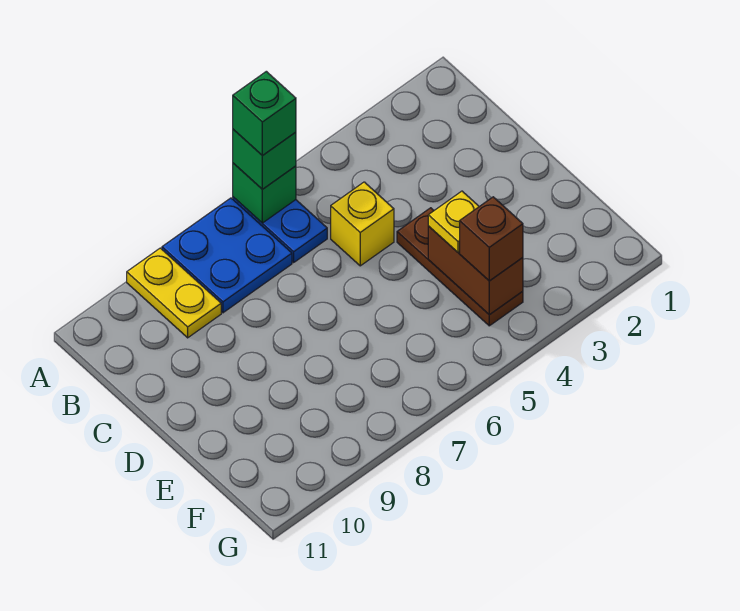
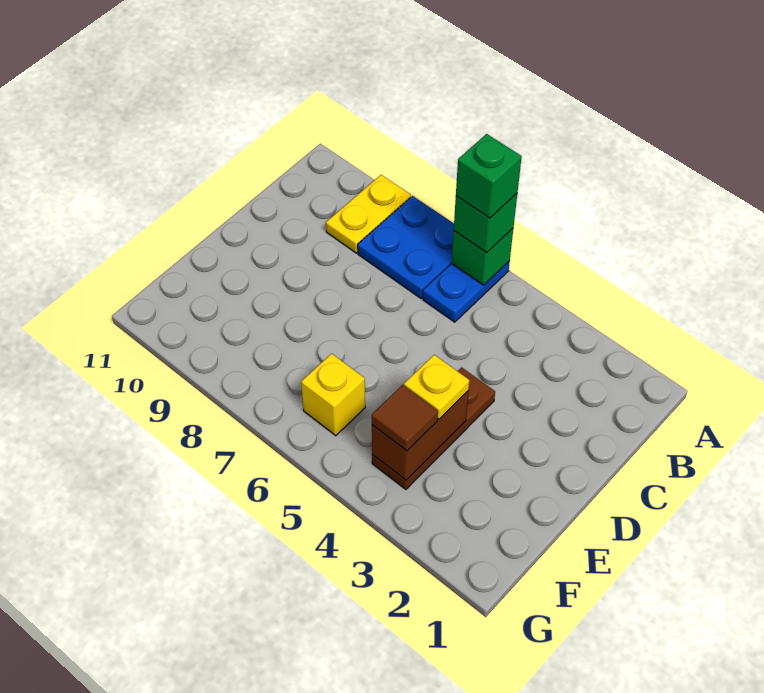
yellow 1x1 brick [331,182,394,266] -> yellow 1x1 brick moved to [301,354,365,436]
brown 1x1 brick [460,197,523,281] -> brown 1x1 tile [372,385,438,451]

